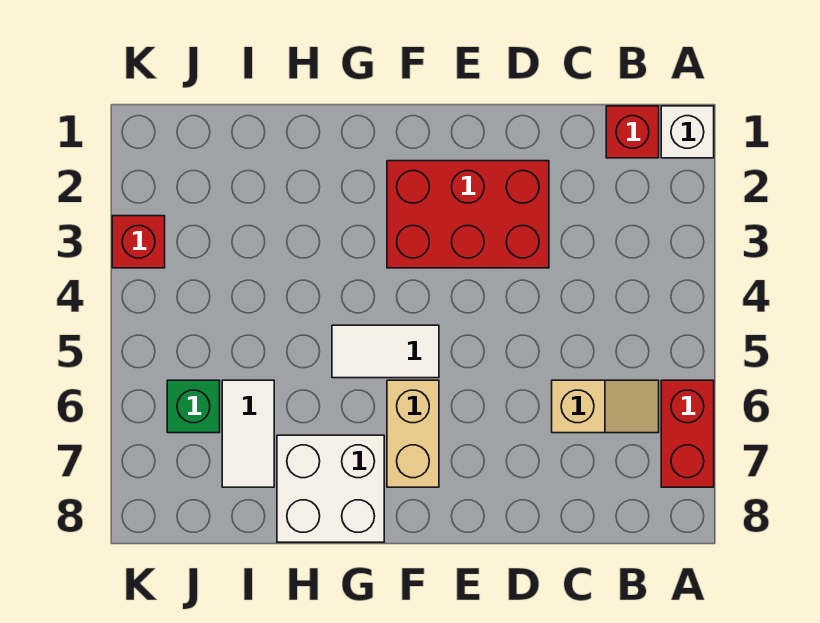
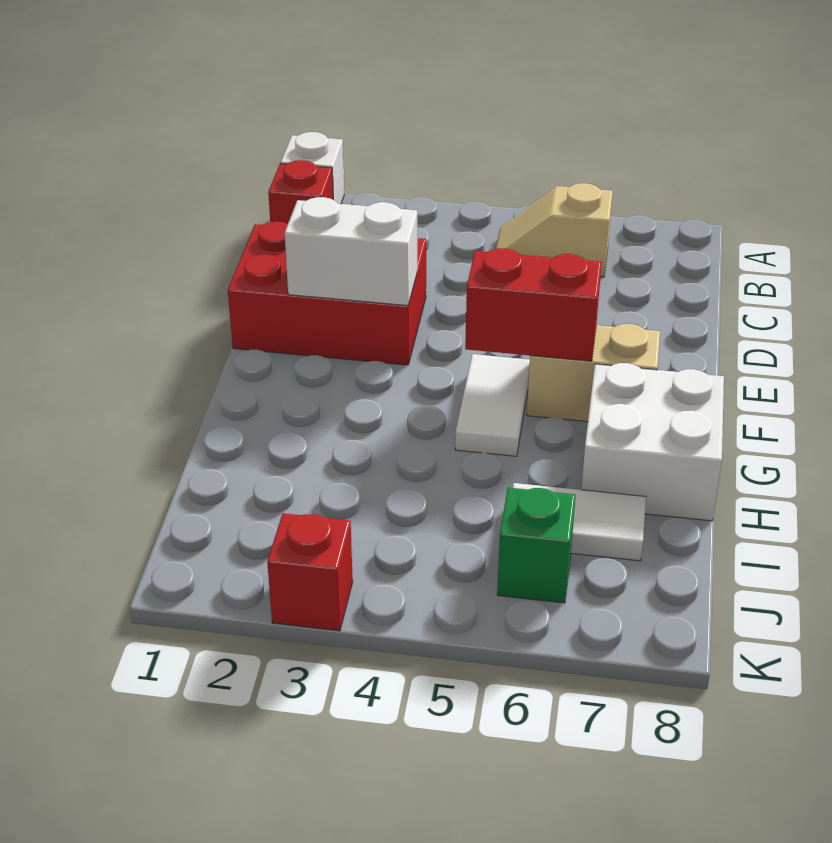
red 1x2 brick [661,380,714,487] -> red 1x2 brick moved to [465,248,602,361]
tan 1x2 slope [552,380,659,433] -> tan 1x2 slope turned to [496,183,613,277]
red 2x3 brick [387,161,549,268] -> red 2x3 brick turned to [228,222,426,365]
none -> white 1x2 brick [285,197,417,306]

